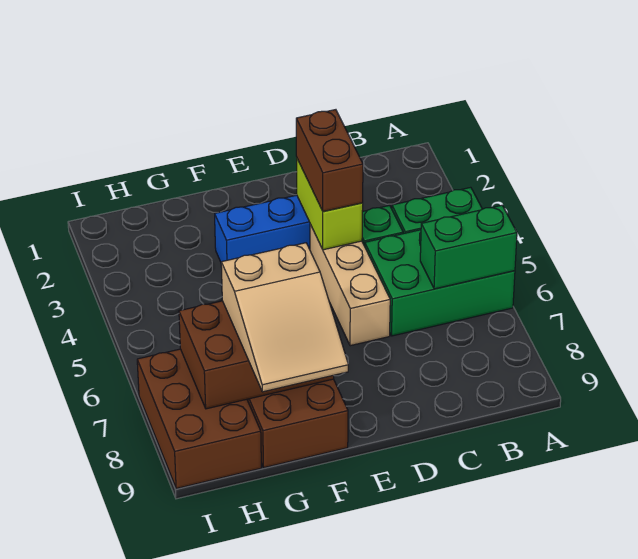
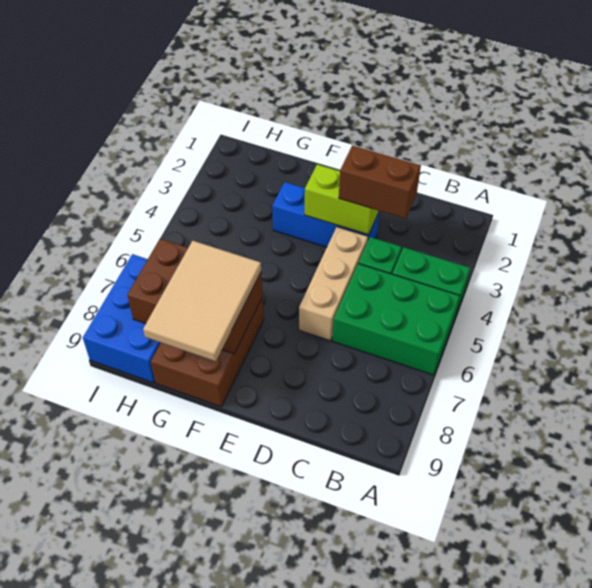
green 1x2 brick [420,205,517,289] -> none
lime 1x2 brick [297,159,363,250] -> lime 1x2 brick turned to [305,164,379,235]
brown 1x2 brick [296,110,363,212] -> brown 1x2 brick turned to [339,145,421,219]
tan 2x3 slope [221,243,348,392] -> tan 2x3 tile [143,241,261,361]
brown 2x3 brick [137,349,261,489] -> blue 2x3 brick [83,254,161,383]

